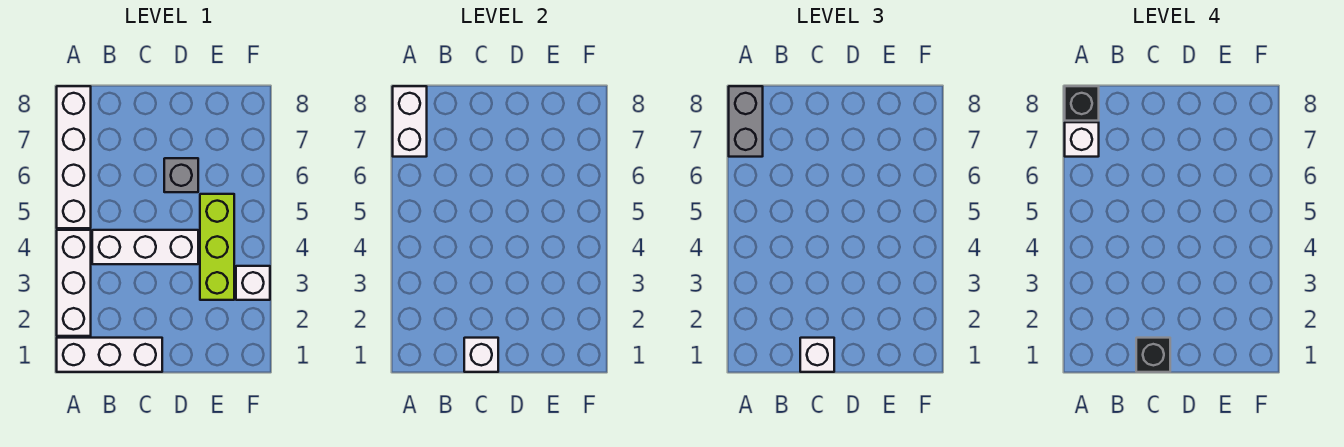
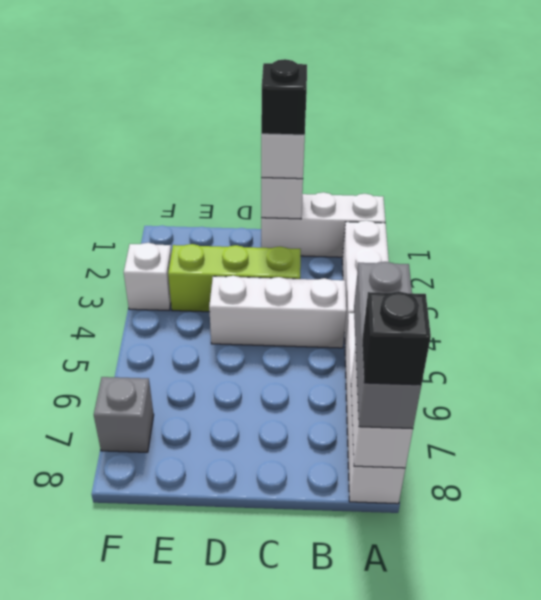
grey 1x2 brick [729,86,763,157] -> grey 1x3 brick [354,262,421,429]
white 1x1 brick [1065,122,1099,157] -> none
grey 1x1 brick [164,158,198,192] -> grey 1x1 brick moved to [94,377,154,452]
lime 1x3 brick [200,194,234,300] -> lime 1x3 brick turned to [168,244,301,312]

